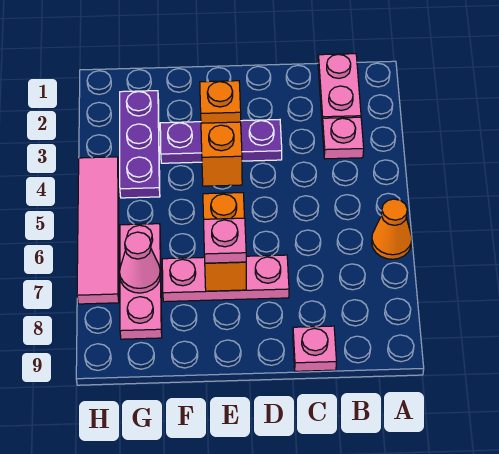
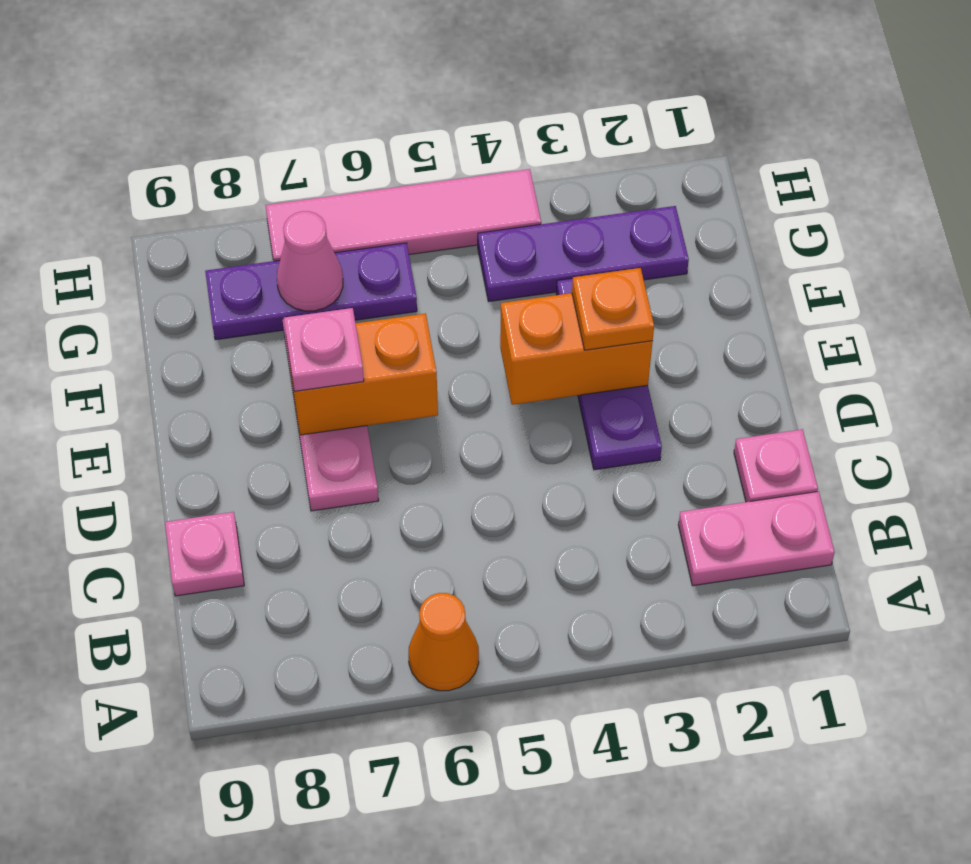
pink 1x1 plate [322,117,364,159] -> pink 1x1 plate moved to [734,429,818,502]
pink 1x3 plate [120,224,162,339] -> purple 1x3 plate [205,243,417,340]

